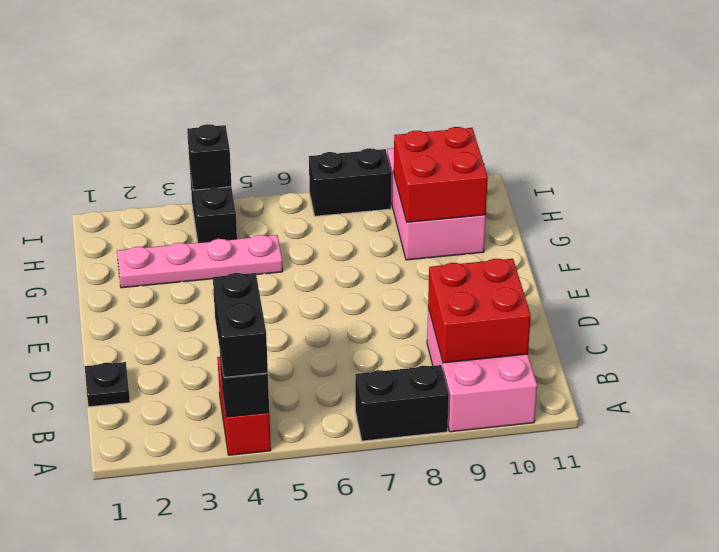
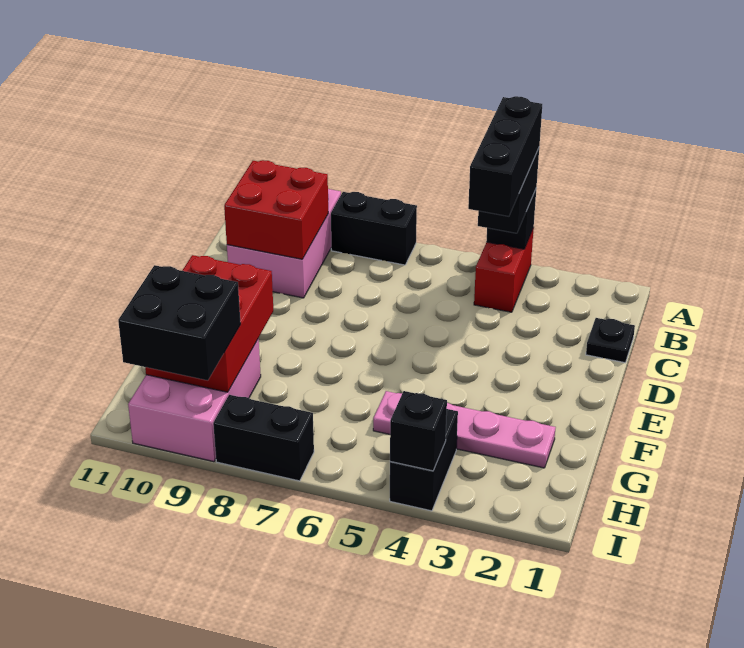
none -> black 1x3 brick [468,96,542,216]
red 2x2 brick [394,127,488,222] -> red 2x3 brick [145,255,273,392]
none -> black 2x2 brick [118,265,241,380]

